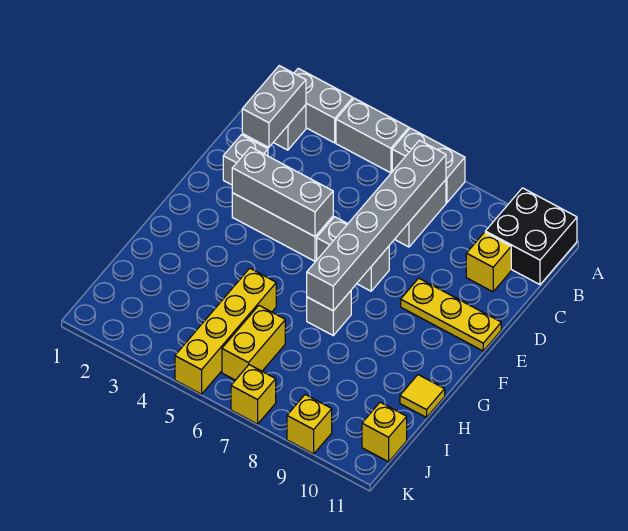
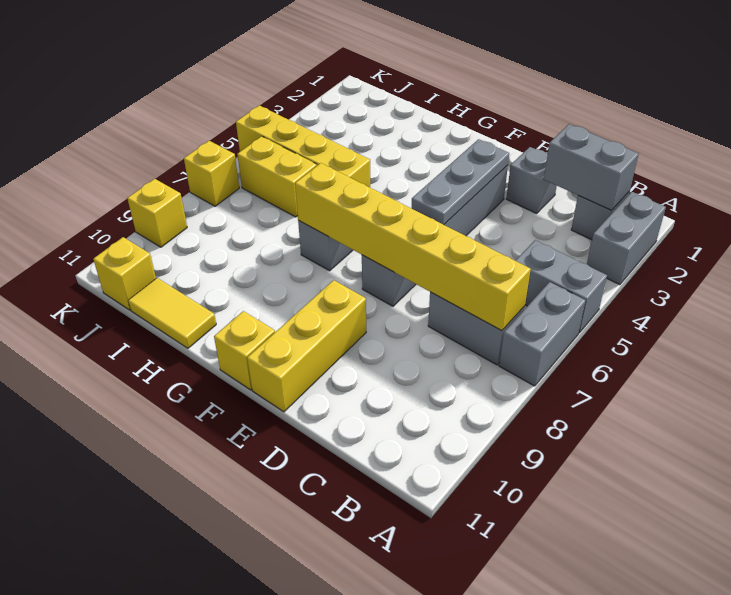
grey 1x2 brick [336,98,409,173] -> grey 1x2 brick turned to [515,240,607,333]
black 2x2 brick [485,188,577,285] -> none
grey 1x6 brick [307,140,446,311] -> yellow 1x6 brick [295,163,531,331]
yellow 1x1 brick [466,232,511,292] -> yellow 1x1 brick moved to [214,311,275,390]
grey 1x3 brick [232,147,333,237] -> grey 1x3 plate [412,139,509,225]
yellow 1x3 plate [401,278,501,351] -> yellow 1x3 brick [247,280,366,412]
yellow 1x1 tile [400,375,445,418] -> yellow 1x2 tile [128,278,216,348]

